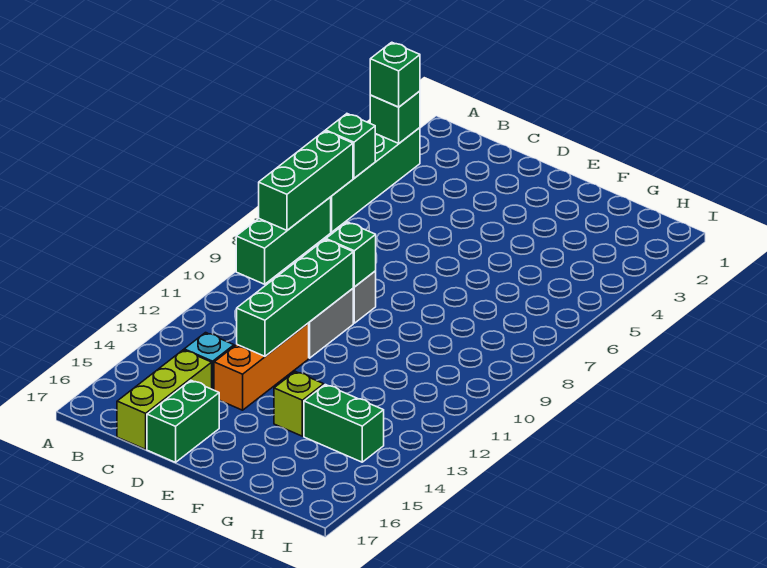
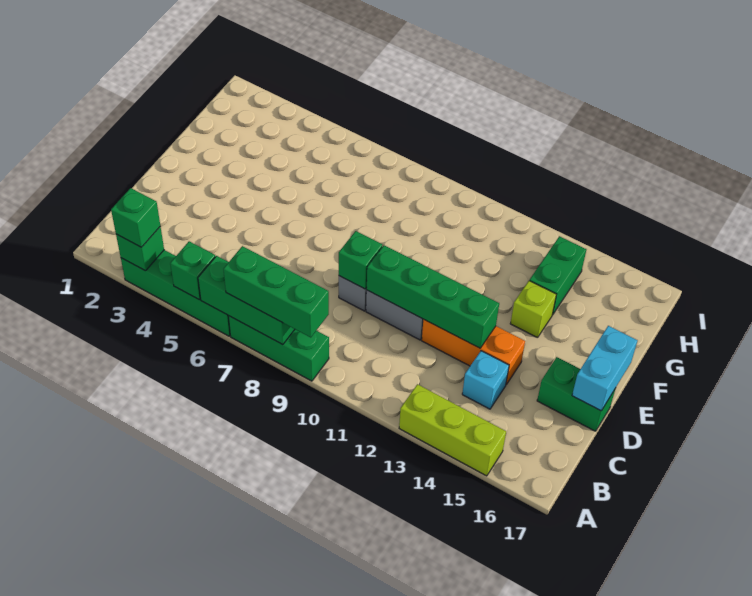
none -> green 1x3 brick [224,246,329,337]
lime 1x3 brick [117,350,212,449] -> lime 1x3 brick moved to [399,384,506,476]
none -> cyan 1x2 brick [572,326,638,411]

